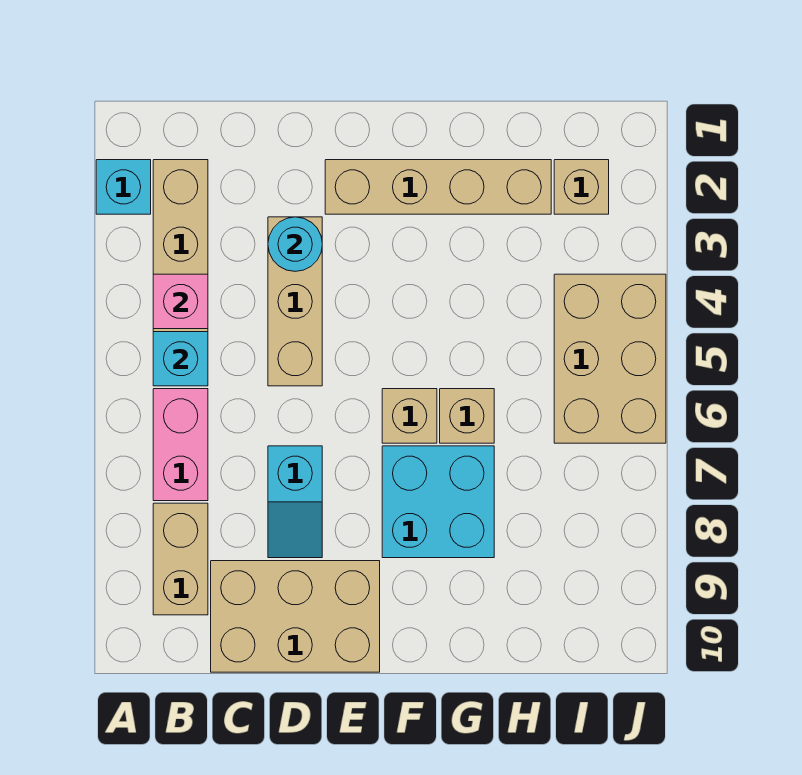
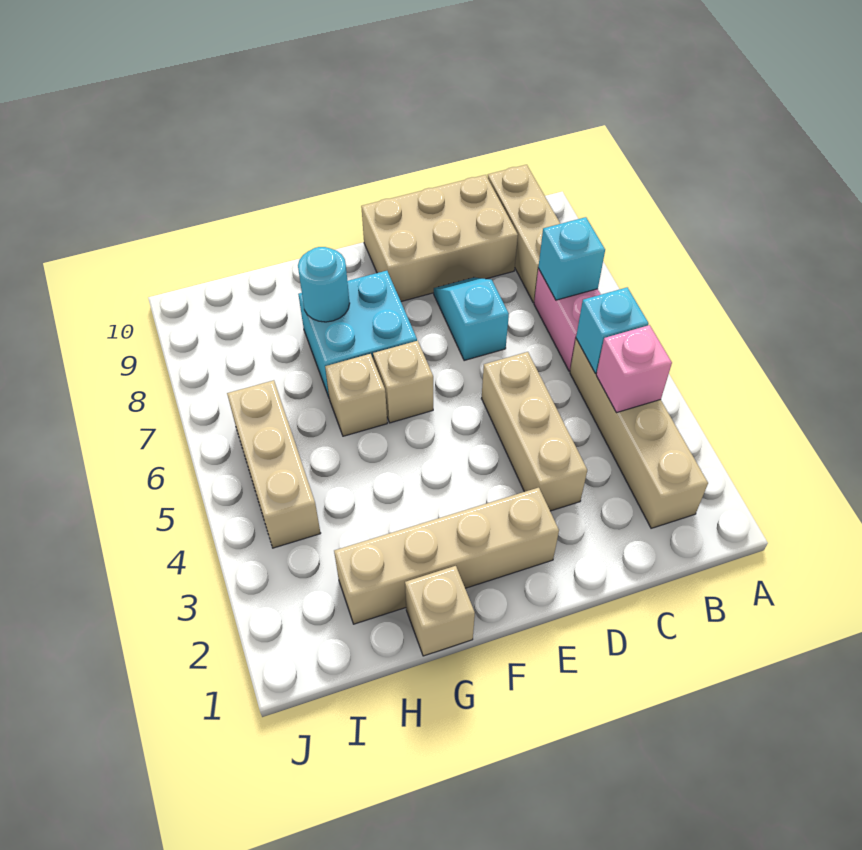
cyan 1x1 brick [96,160,151,214] -> cyan 1x1 brick moved to [538,217,605,300]
tan 1x2 brick [153,503,208,615] -> tan 1x3 brick [488,165,560,303]
cyan 1x1 round brick [268,217,322,271] -> cyan 1x1 round brick moved to [298,247,350,322]
tan 1x1 brick [554,160,609,214] -> tan 1x1 brick moved to [405,566,475,656]
tan 2x3 brick [554,274,666,443] -> tan 1x3 brick [227,380,321,548]

